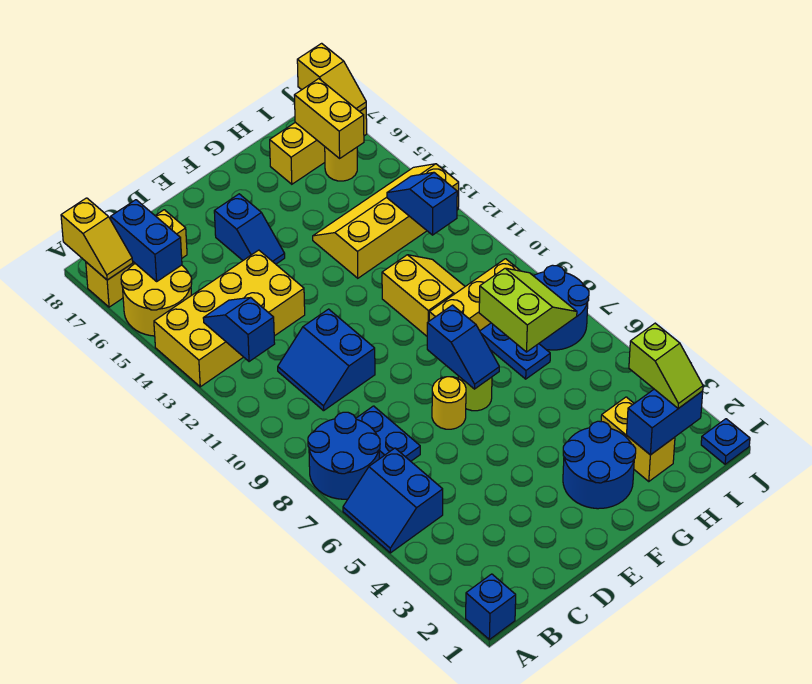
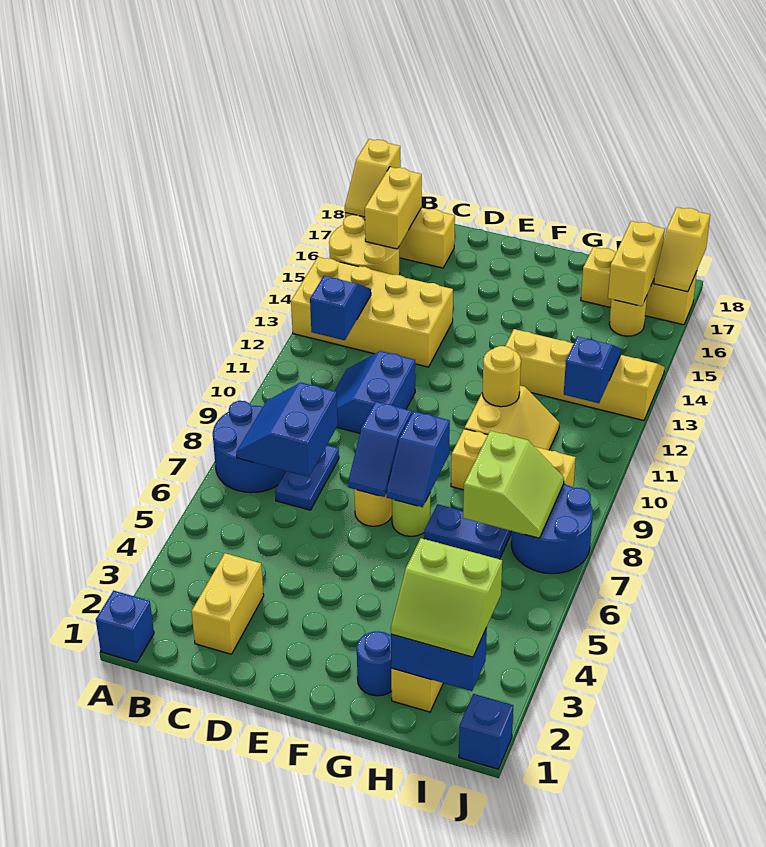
blue 2x2 slope [343,448,443,553] -> blue 2x2 slope moved to [236,382,338,477]
blue 1x2 brick [111,200,182,281] -> yellow 1x2 brick [365,167,422,249]
none -> yellow 1x2 brick [191,553,264,654]
blue 1x2 slope [214,194,285,264] -> blue 1x2 slope moved to [348,402,412,497]
blue 2x2 round brick [563,421,636,509] -> blue 1x1 round brick [357,631,392,696]
none -> yellow 1x1 round brick [482,346,521,407]
blue 1x2 plate [480,323,550,379] -> blue 1x2 plate turned to [424,504,511,559]
lime 1x2 slope [629,323,703,408] -> lime 2x2 slope [391,538,502,657]
blue 1x1 plate [701,419,750,464] -> blue 1x1 brick [459,694,513,769]

